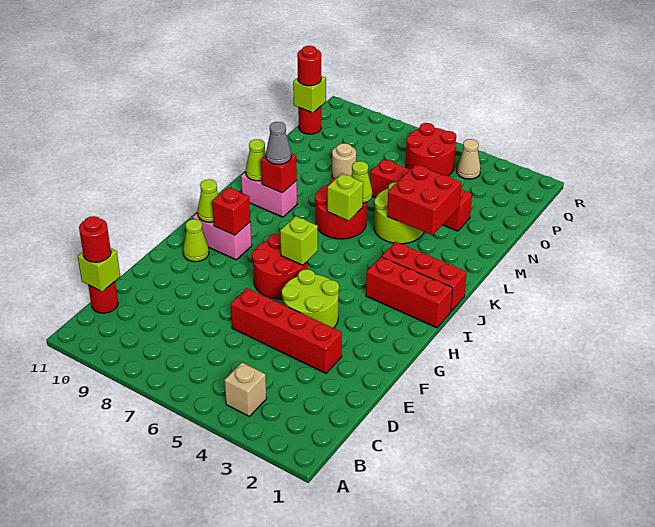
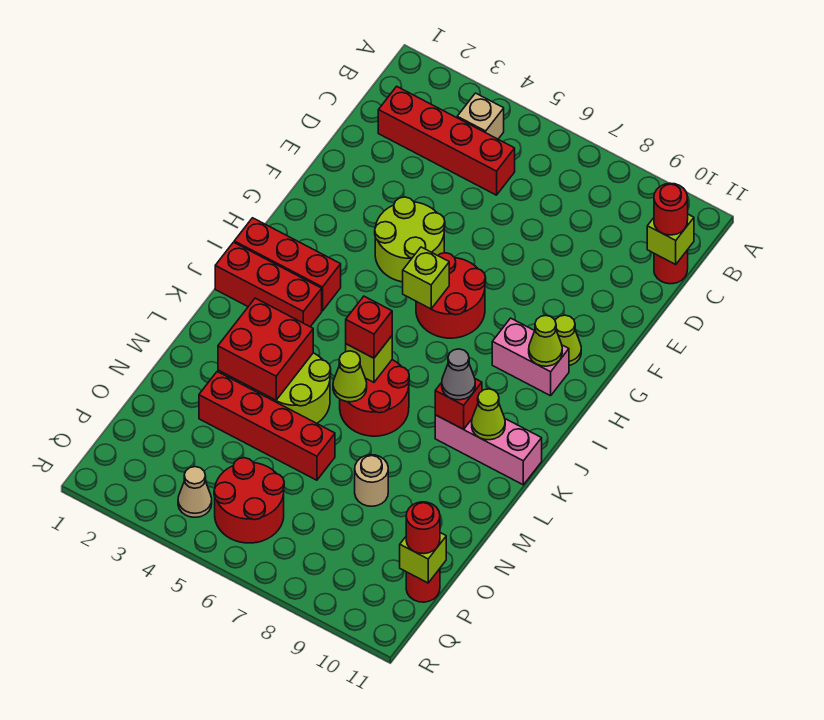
red 1x4 brick [231,288,342,373] -> red 1x4 brick moved to [378,86,515,195]
red 1x1 brick [212,187,250,235] -> red 1x1 brick moved to [346,296,392,358]
pink 1x2 brick [241,172,297,217] -> pink 1x3 brick [435,415,542,485]

